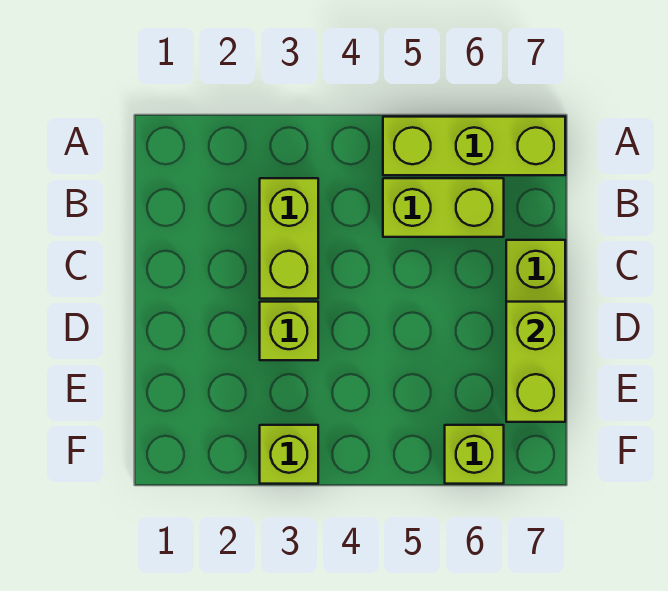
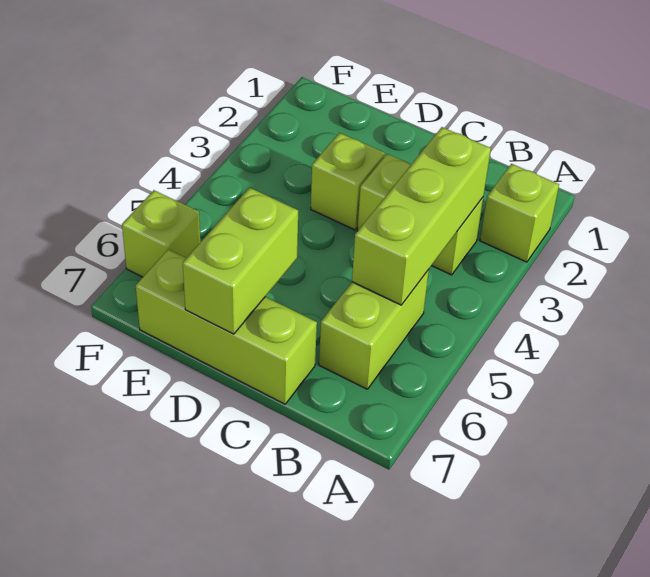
lime 1x3 brick [383,117,565,175] -> lime 1x3 brick moved to [352,127,491,305]
lime 1x2 brick [506,302,565,422] -> lime 1x2 brick turned to [183,188,298,334]
lime 1x1 brick [260,425,318,484] -> lime 1x1 brick moved to [480,164,559,262]

